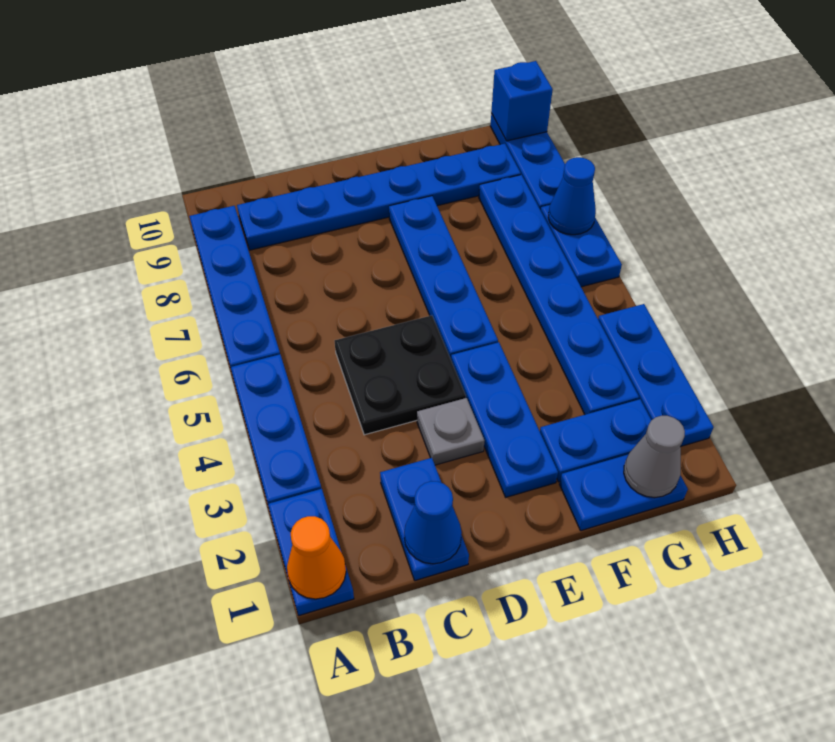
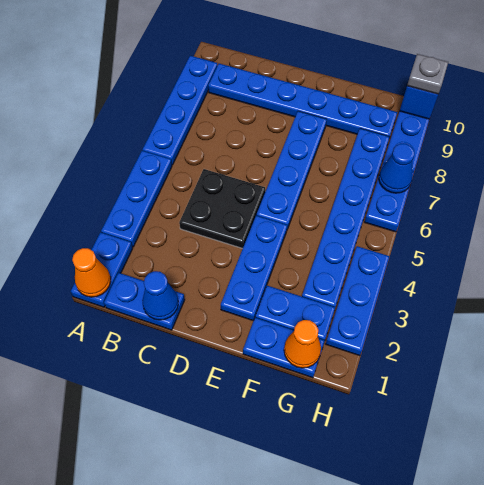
blue 1x2 plate [380,458,469,581] -> blue 1x2 plate turned to [104,273,185,330]
grey 1x1 plate [417,398,484,465] -> grey 1x1 plate moved to [407,54,448,94]
grey 1x1 cone [624,416,685,498] -> orange 1x1 cone [284,320,321,368]

